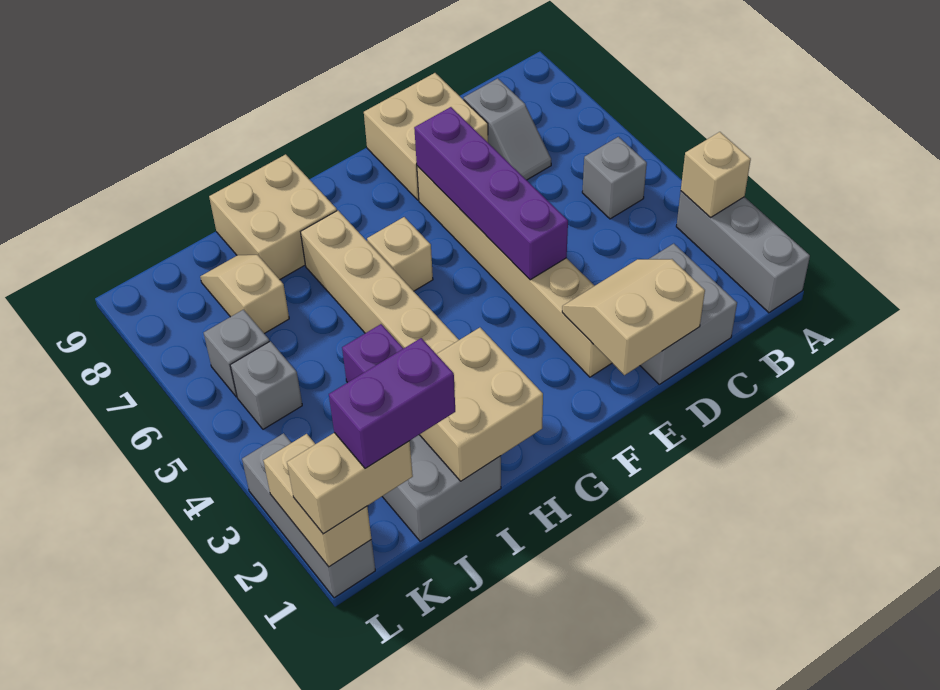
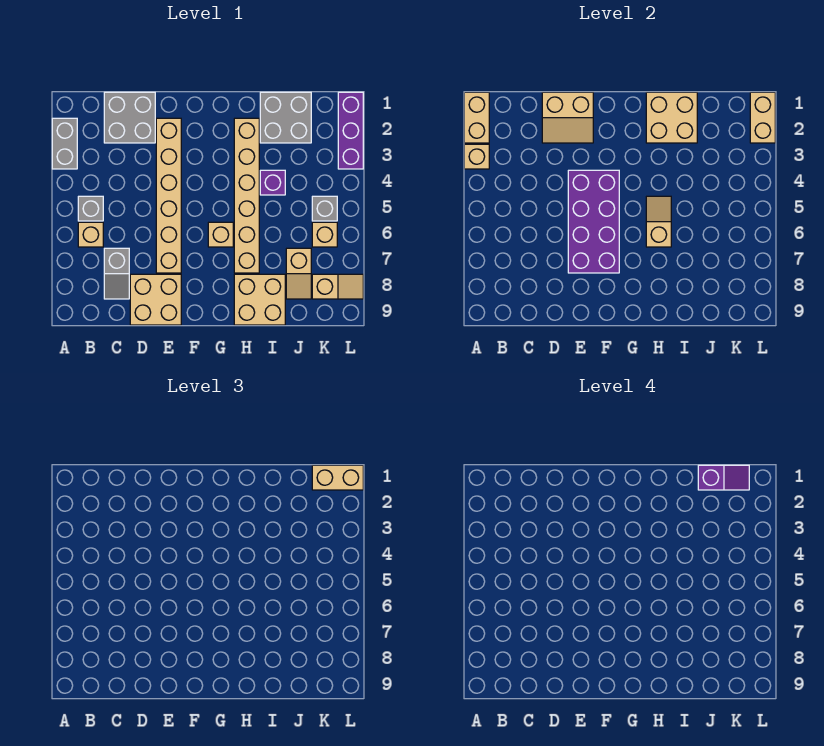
grey 1x3 brick [676,191,810,313] -> grey 1x2 brick [52,118,77,169]
none -> tan 1x2 brick [464,92,489,143]
none -> tan 1x1 brick [78,222,103,247]
grey 1x2 slope [464,78,551,180] -> grey 1x2 slope turned to [104,248,129,299]
purple 1x4 brick [414,107,568,280] -> purple 2x4 brick [568,170,619,273]
none -> tan 1x2 slope [646,196,671,247]
purple 1x2 brick [329,338,455,468] -> purple 1x2 slope [698,465,749,490]
grey 1x1 brick [204,310,269,397] -> tan 1x1 brick [312,222,337,247]
none -> tan 1x2 slope [312,274,363,299]
grey 1x3 brick [242,433,375,598] -> purple 1x3 brick [338,92,363,169]

